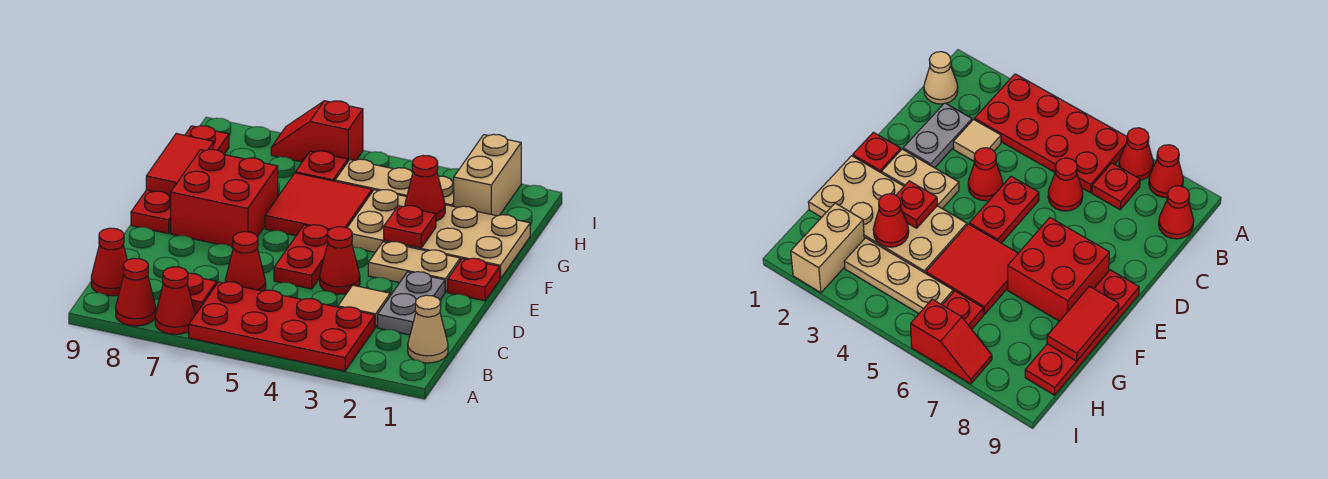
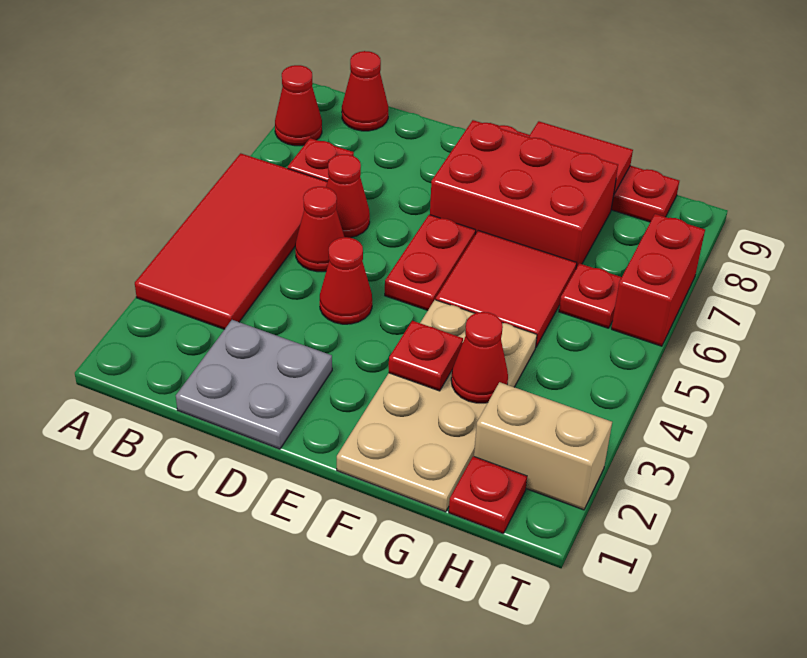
red 2x4 plate [189,282,375,371] -> red 2x4 tile [135,153,327,329]
red 1x1 cone [155,267,195,334] -> red 1x1 cone moved to [295,187,344,272]
tan 1x1 cone [408,295,448,363] -> none
grey 1x2 plate [378,272,445,335] -> grey 2x2 plate [176,320,332,449]
tan 1x1 tile [338,285,390,328] -> none
red 1x2 plate [274,225,329,289] -> red 1x2 plate turned to [385,215,476,310]
red 1x1 plate [448,258,500,301] -> red 1x1 plate moved to [449,456,527,533]
tan 1x2 plate [368,242,460,292] -> none
red 2x2 brick [171,149,278,247] -> red 2x3 brick [430,120,618,268]
tan 1x3 plate [335,159,454,206] -> none
red 1x2 slope [271,101,363,162] -> red 1x2 brick [611,214,705,346]

